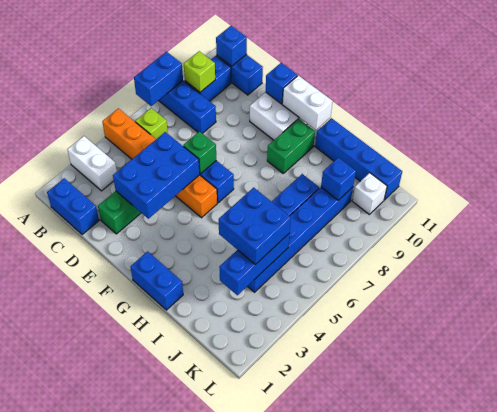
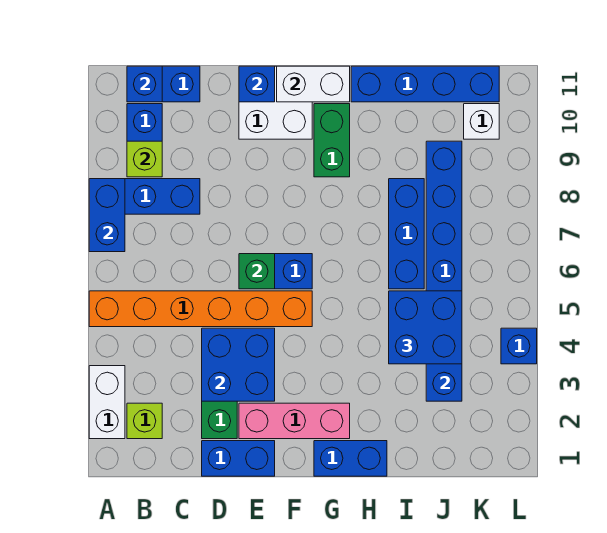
white 1x2 brick [67,136,117,191] -> white 1x2 brick turned to [89,366,125,439]
blue 1x2 brick [47,178,99,235] -> blue 1x2 brick moved to [202,441,275,476]
lime 1x1 brick [135,108,168,139] -> lime 1x1 brick moved to [127,403,162,439]
blue 2x3 brick [113,132,200,219] -> blue 2x2 brick [202,328,275,401]
none -> pink 1x3 brick [239,403,350,439]
blue 1x1 brick [321,157,356,200] -> blue 1x1 brick moved to [501,328,537,364]

